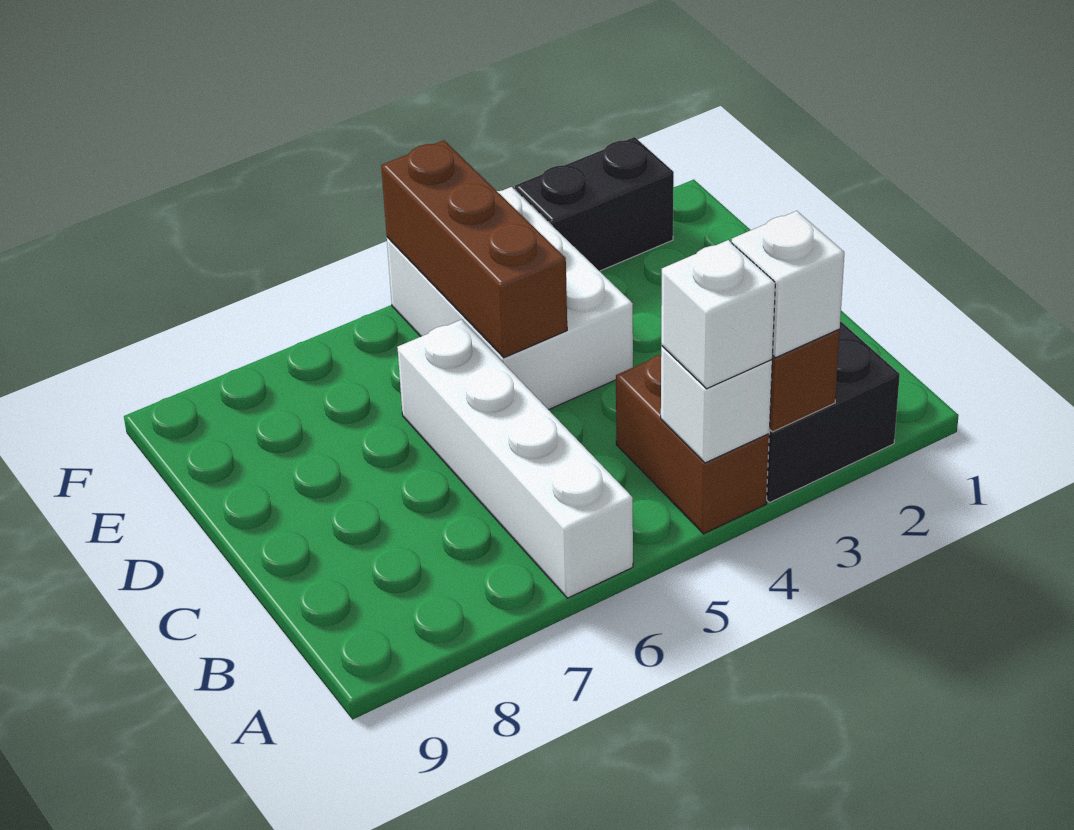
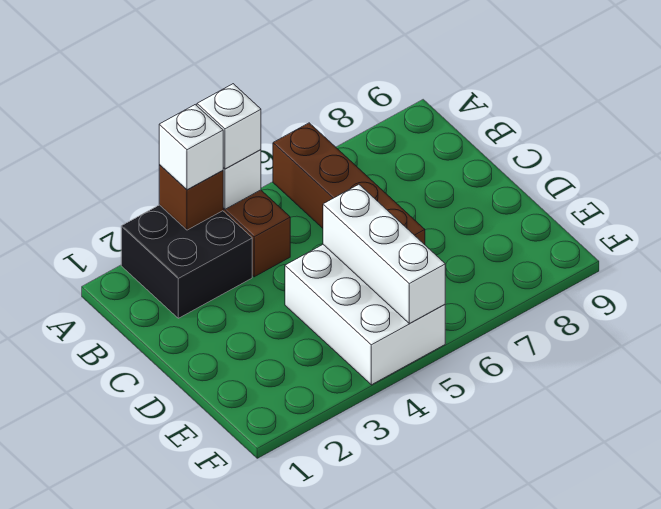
white 1x4 brick [397,320,633,598] -> brown 1x4 brick [273,123,425,245]
brown 1x3 brick [381,140,567,358] -> white 1x3 brick [323,184,445,323]
black 1x2 brick [515,137,674,271] -> none

